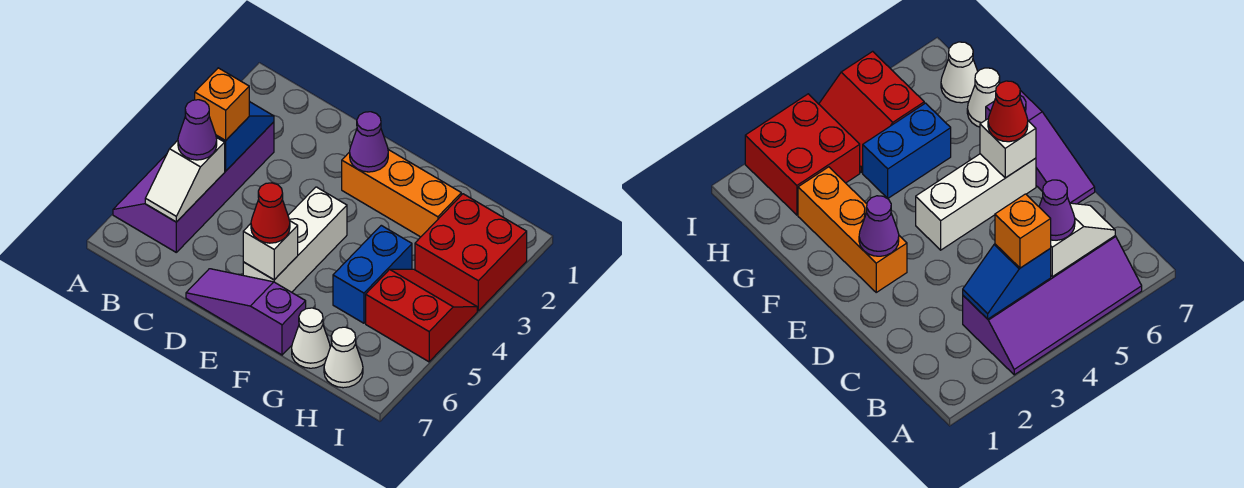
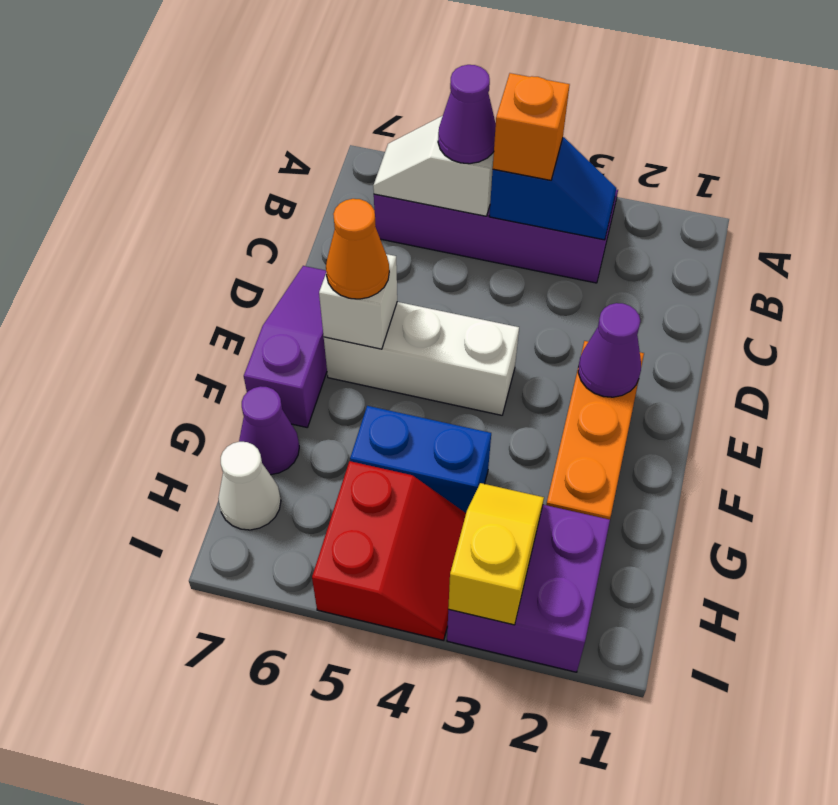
red 1x1 cone [251,183,290,243] -> orange 1x1 cone [326,199,389,299]
white 1x1 cone [292,308,330,368] -> purple 1x1 cone [239,386,299,475]
red 2x2 brick [415,194,527,311] -> purple 2x2 brick [447,505,610,672]
none -> yellow 1x2 slope [448,483,544,625]

